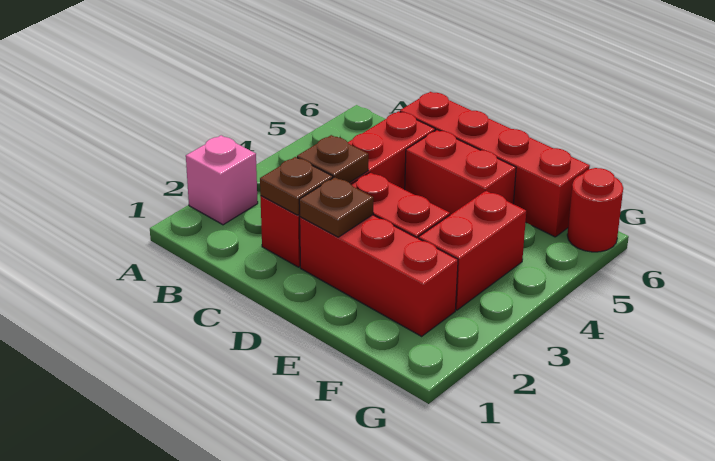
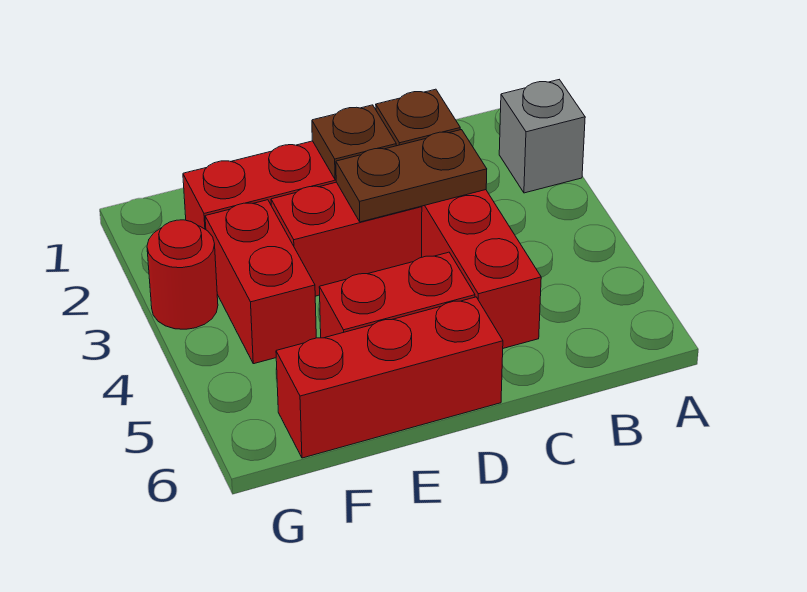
pink 1x1 brick [186,135,258,225] -> grey 1x1 brick [499,80,585,193]
brown 1x1 plate [297,135,368,183] -> brown 1x2 plate [336,130,487,222]
red 1x4 brick [400,92,590,237] -> red 1x3 brick [276,297,503,458]
red 1x1 round brick [567,168,623,252] -> red 1x1 round brick moved to [147,220,218,329]

